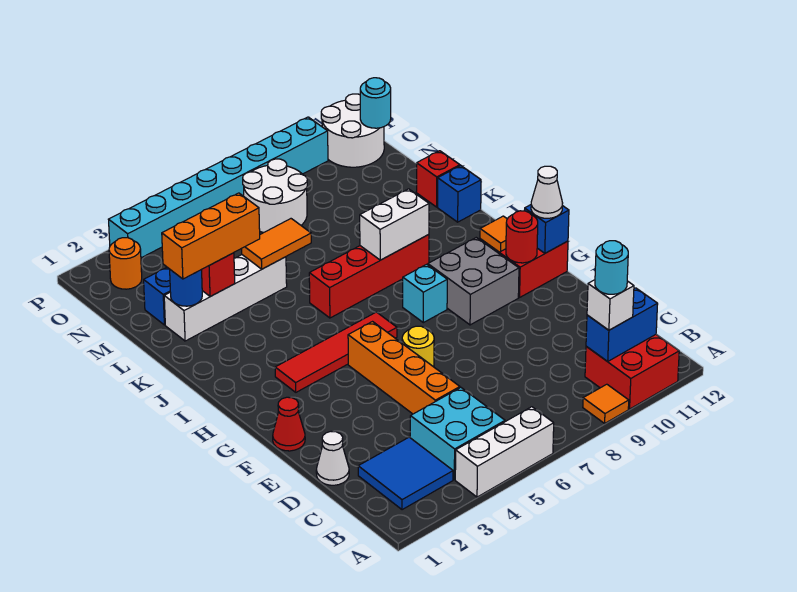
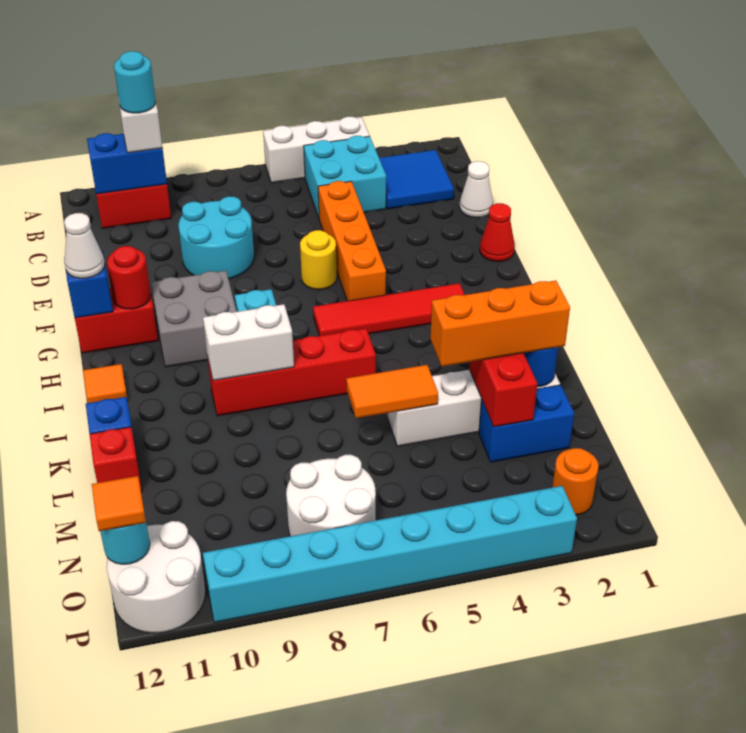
orange 1x1 tile [583,384,629,423] -> orange 1x1 tile moved to [92,476,146,531]
none -> cyan 2x2 round brick [179,197,254,279]

